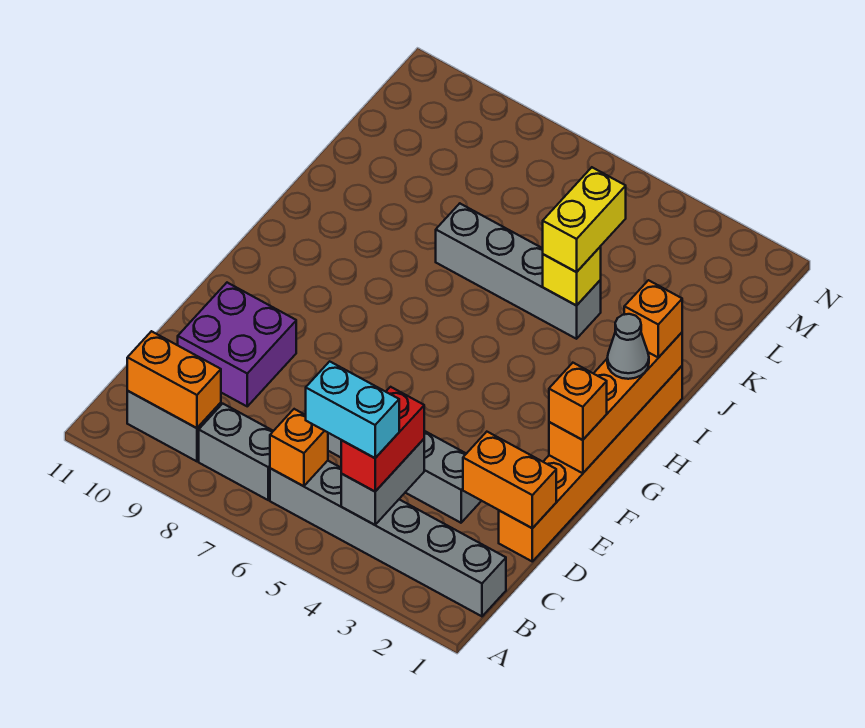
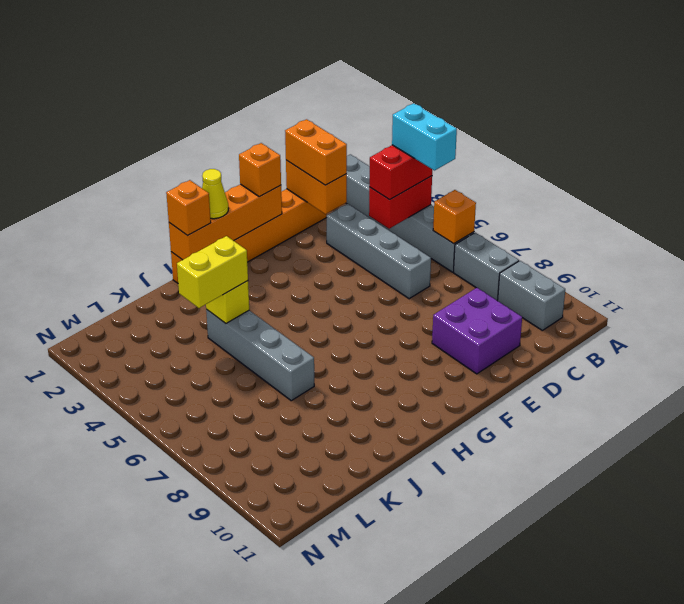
grey 1x2 brick [341,439,424,525] -> red 1x2 brick [369,176,432,229]
orange 1x2 brick [127,331,221,428] -> orange 1x2 brick moved to [285,119,347,185]
grey 1x1 cone [607,314,649,379] -> yellow 1x1 cone [202,169,228,219]

